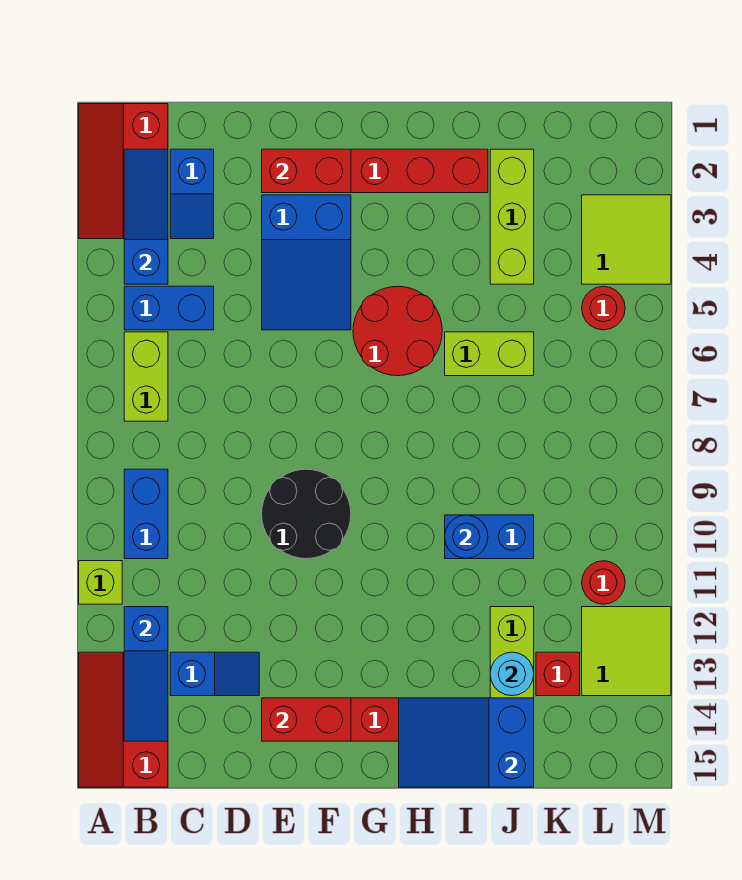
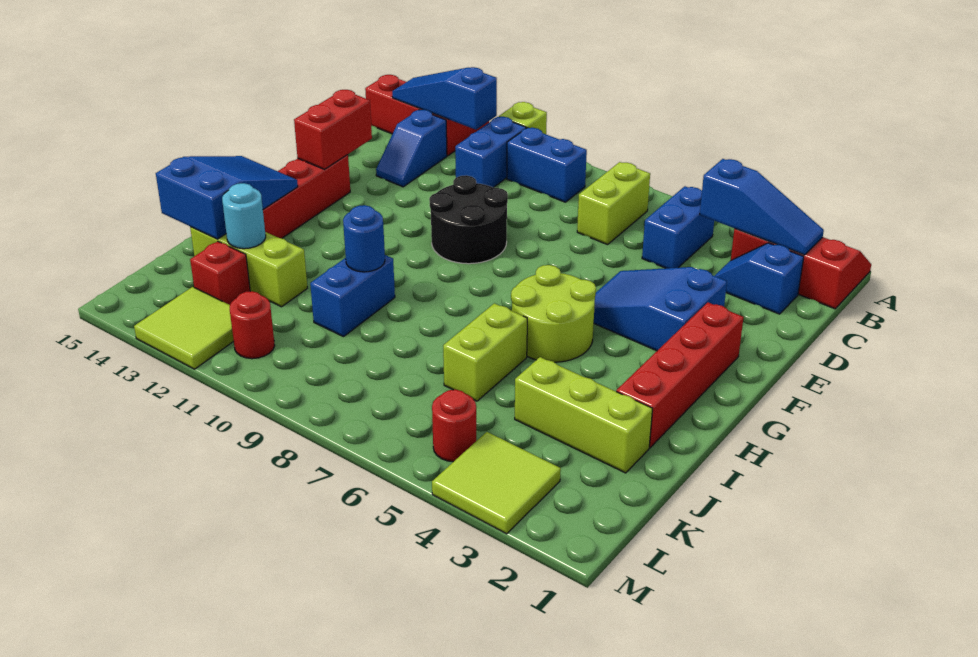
lime 1x2 brick [124,332,168,421] -> lime 1x2 brick turned to [577,162,650,245]
none -> blue 1x2 brick [455,117,526,188]
red 1x2 brick [262,149,351,193] -> none
red 2x2 round brick [353,286,442,376] -> lime 2x2 round brick [511,265,596,362]

